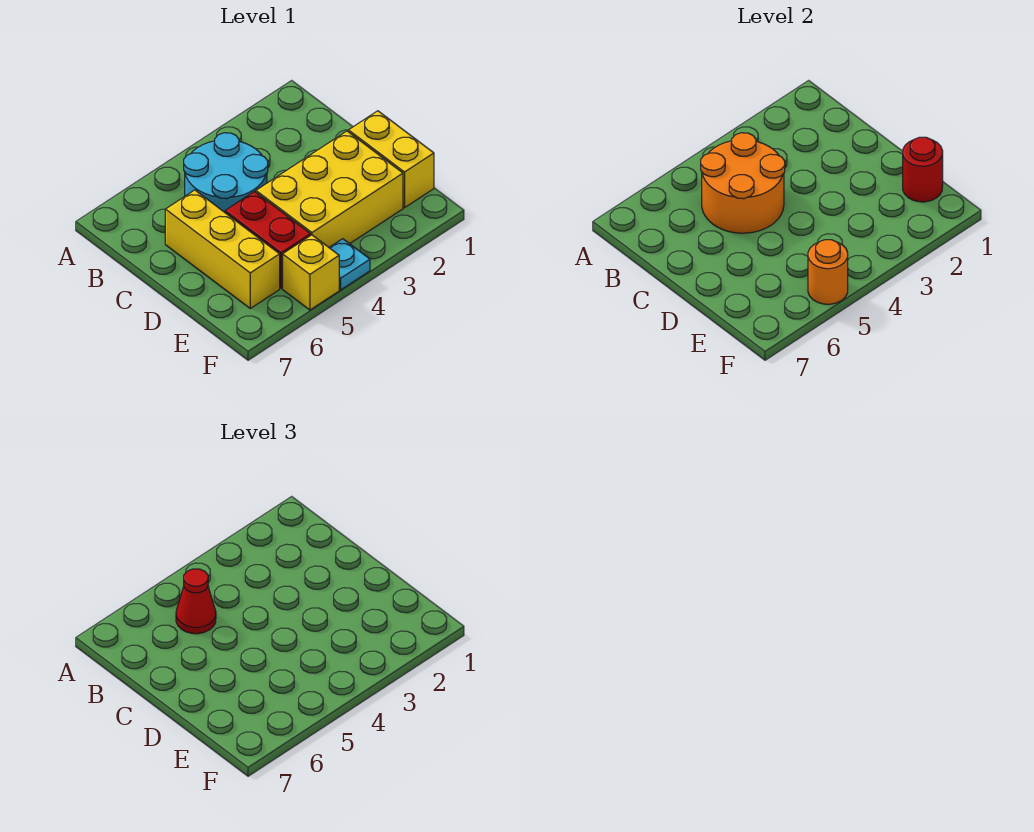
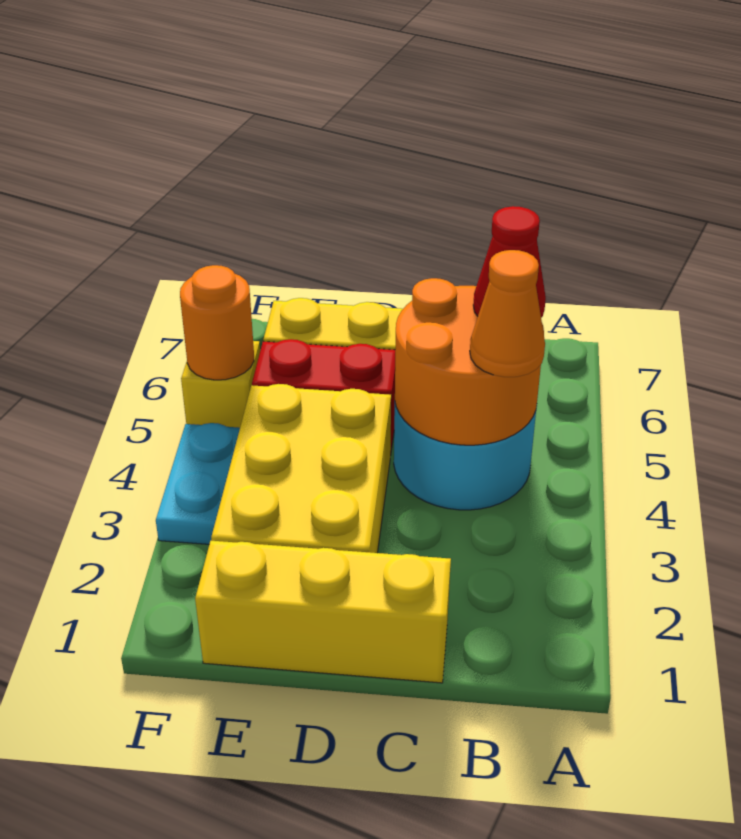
none -> orange 1x1 cone [470,250,545,377]
yellow 1x2 brick [348,111,434,208] -> yellow 1x3 brick [195,541,451,683]
red 1x1 round brick [903,137,943,202] -> none
cyan 1x1 plate [329,239,370,290] -> cyan 1x2 plate [156,423,240,544]

